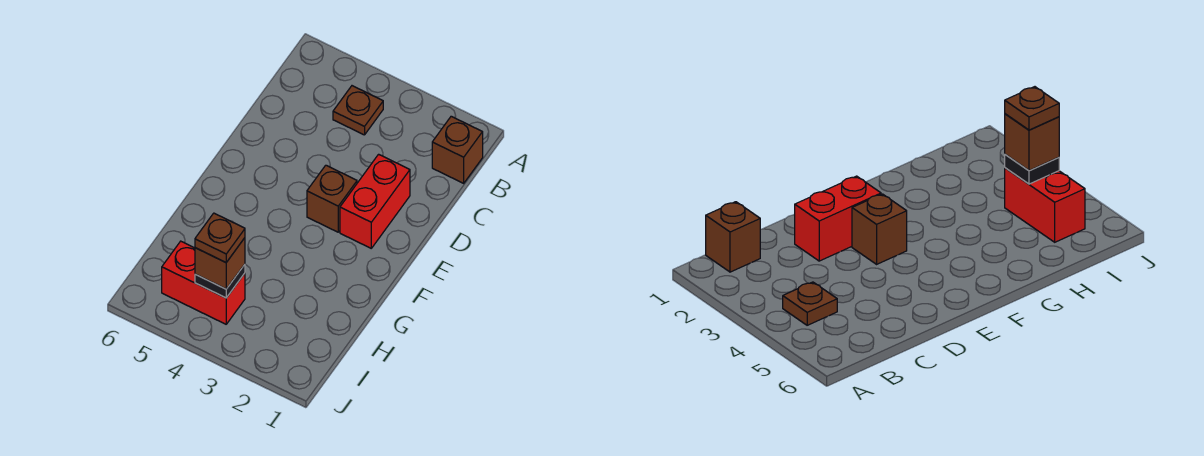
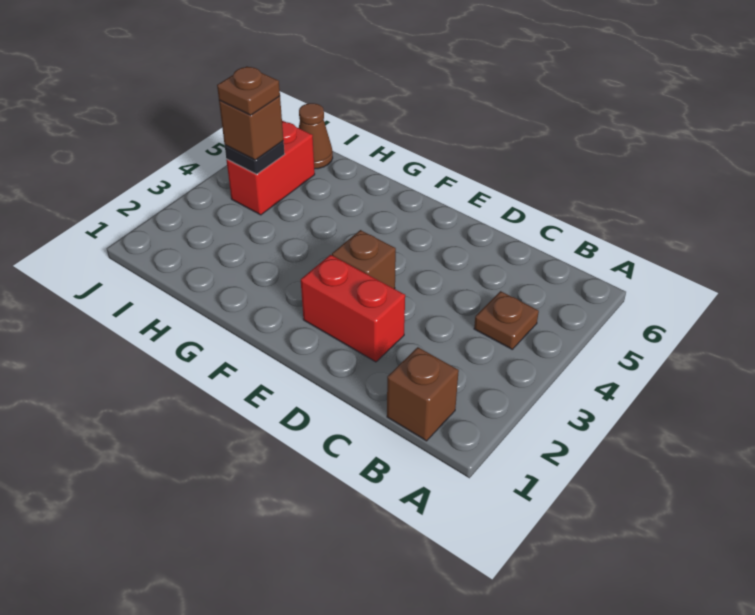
none -> brown 1x1 cone [299,103,333,169]

